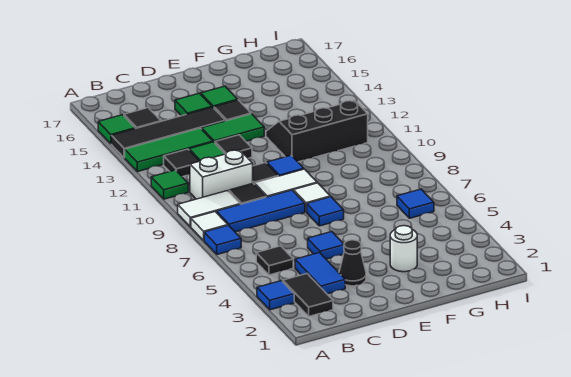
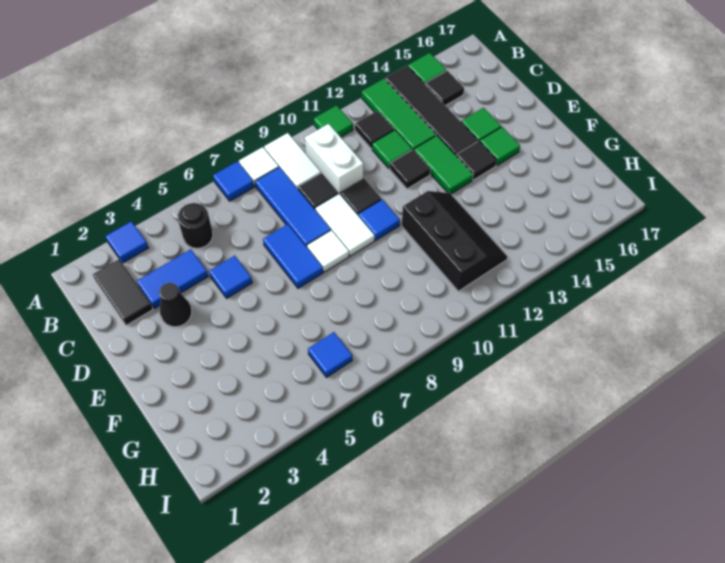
black 1x2 tile [283,274,333,316] -> black 1x2 tile turned to [93,259,153,325]
black 1x1 tile [256,246,293,275] -> black 1x1 round brick [178,203,213,248]
blue 1x1 tile [307,197,344,226] -> blue 1x2 tile [263,224,323,288]
white 1x1 round brick [390,226,417,272] -> none

